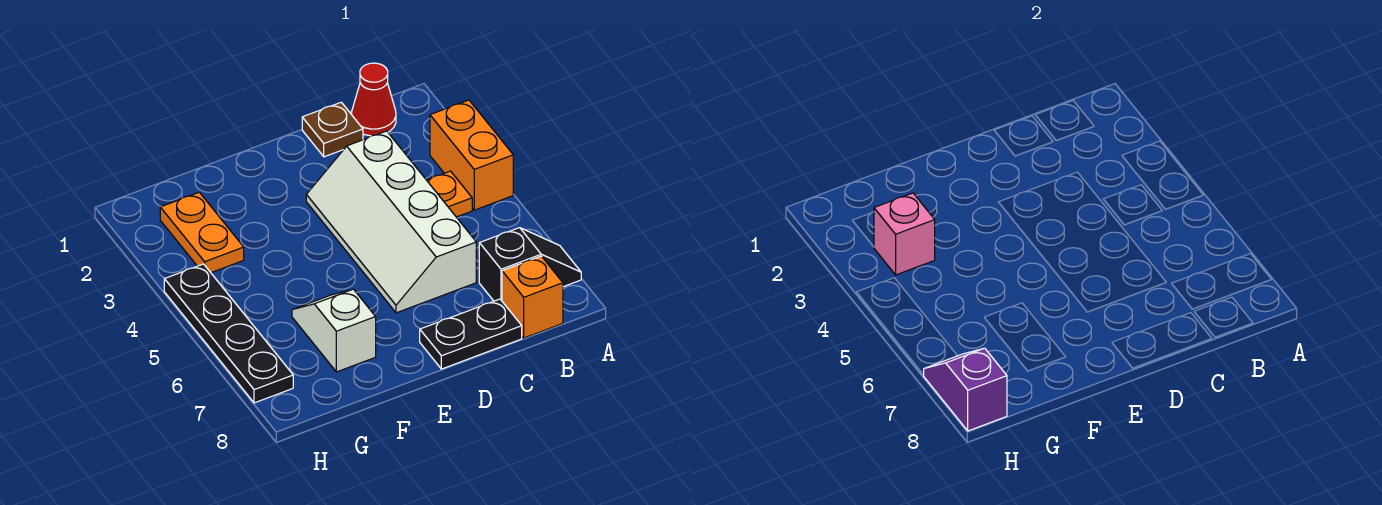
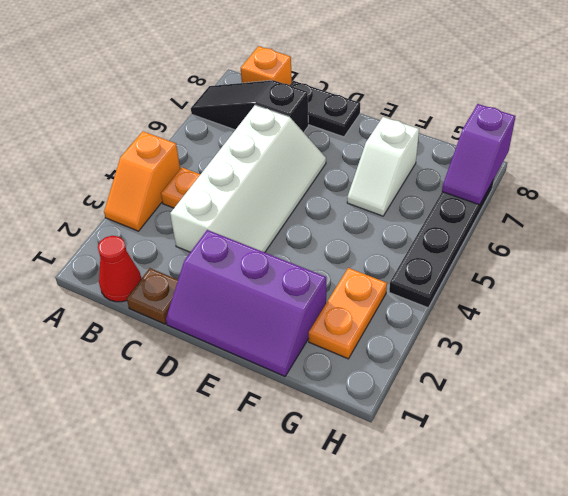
orange 1x2 brick [430,100,513,210] -> orange 1x2 slope [104,131,180,231]
black 1x2 slope [479,228,581,301] -> black 1x3 slope [191,80,308,132]
none -> purple 2x3 slope [166,230,326,376]
pink 1x1 brick [874,193,935,275] -> none

